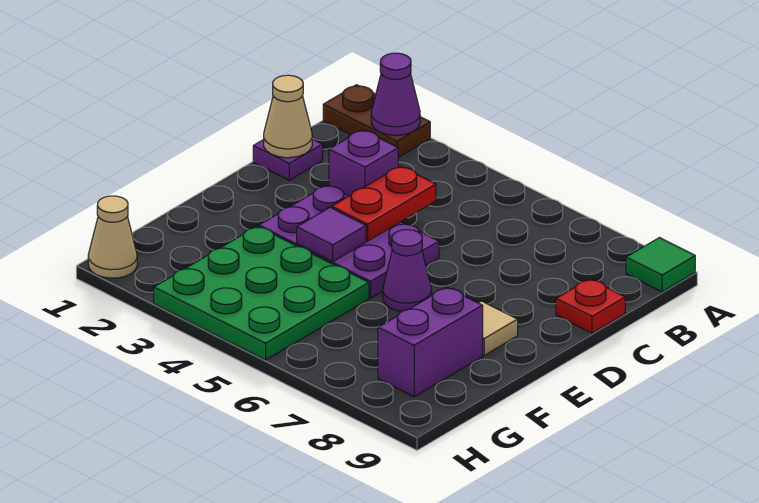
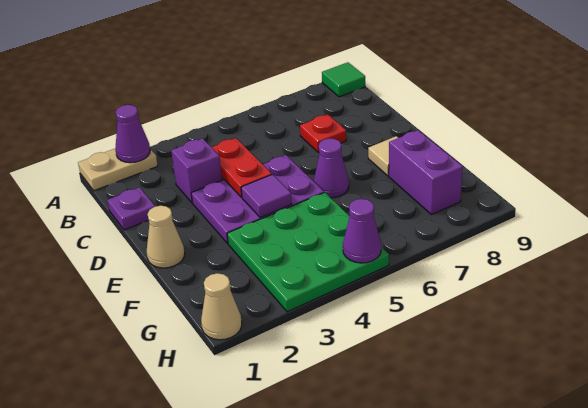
brown 1x2 plate [323,85,430,158] -> tan 1x2 plate [78,149,158,191]
tan 1x1 cone [264,75,312,158] -> tan 1x1 cone moved to [147,206,185,268]
red 1x1 plate [556,279,625,333] -> red 1x1 plate moved to [300,114,346,152]
none -> purple 1x1 cone [343,199,381,263]

